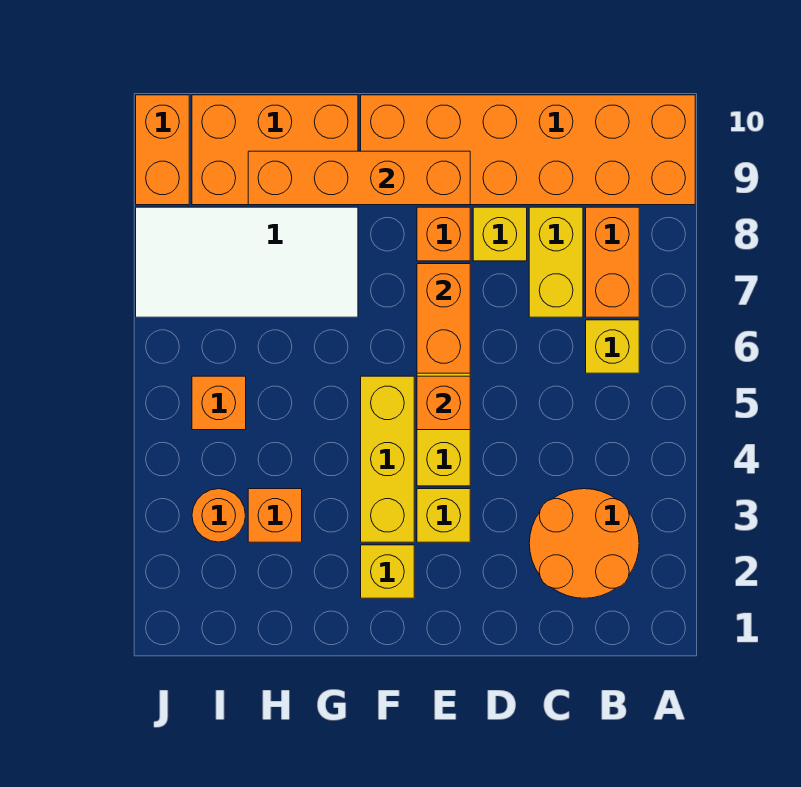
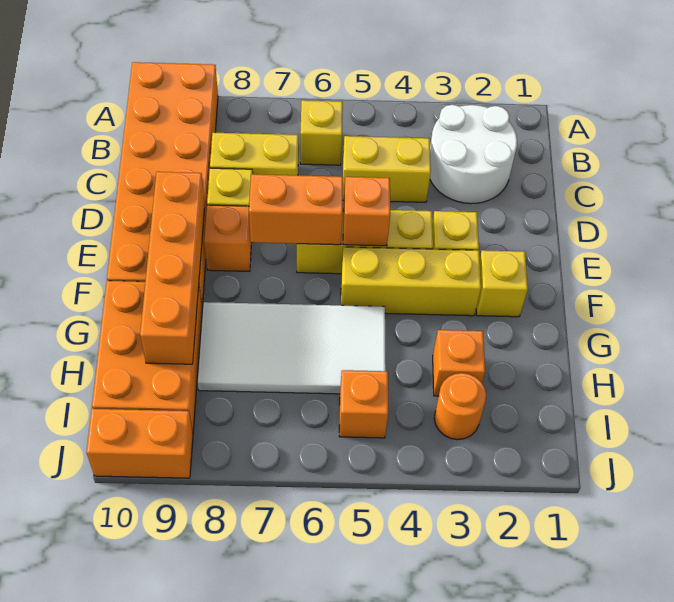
orange 2x2 round brick [529,489,639,598] -> white 2x2 round brick [430,105,517,204]
orange 1x2 brick [586,207,639,317] -> none
none -> yellow 1x2 brick [343,136,431,202]
white 2x4 tile [136,207,358,317] -> white 2x4 tile turned to [198,302,386,394]

